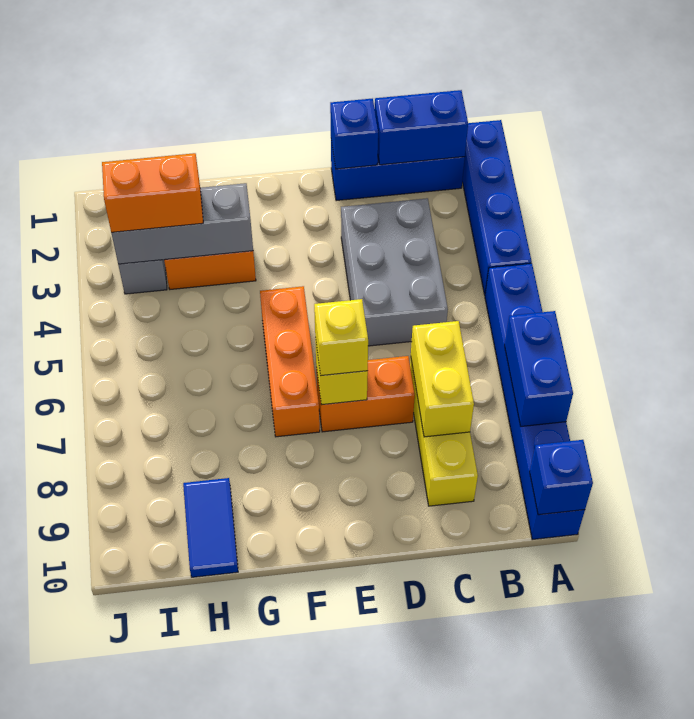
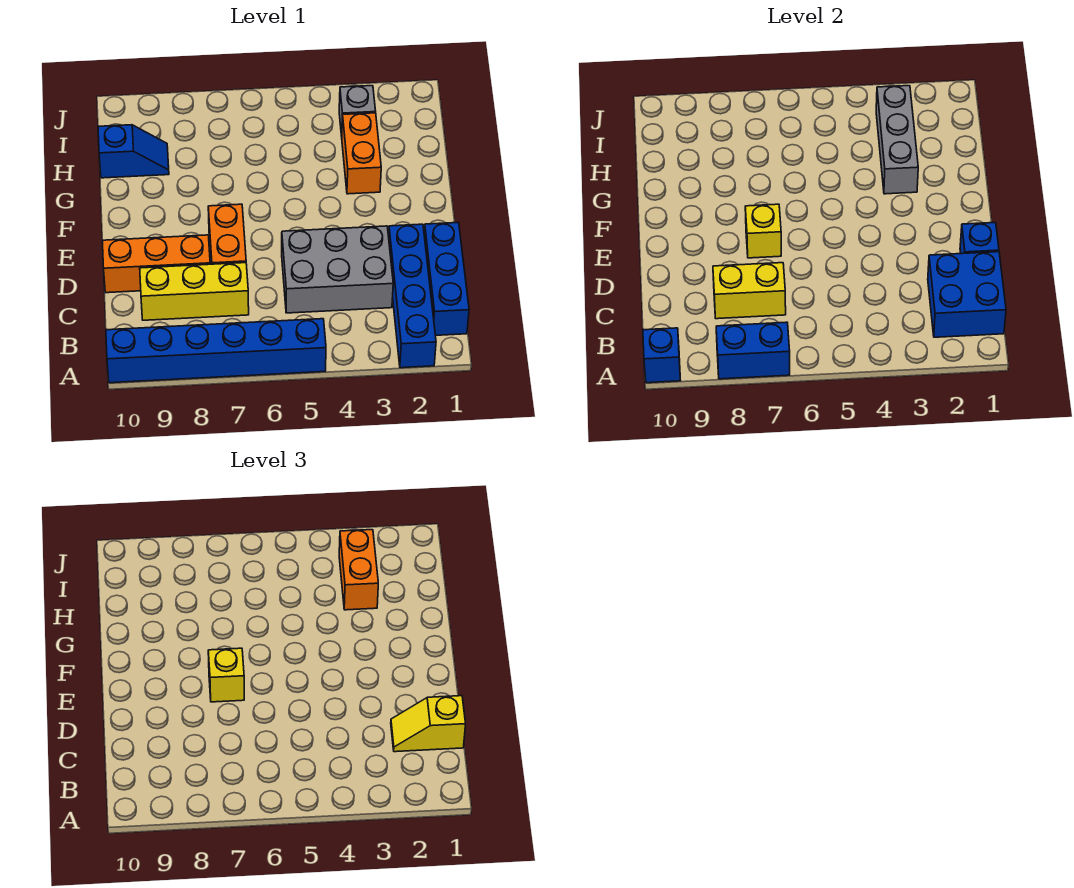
blue 1x4 brick [462,120,532,295] -> blue 1x4 brick turned to [389,224,436,368]
blue 1x2 brick [375,90,468,165] -> blue 2x2 brick [928,252,1006,337]
none -> yellow 1x2 slope [391,696,466,752]
orange 1x3 brick [260,286,320,437] -> orange 1x3 brick moved to [102,235,210,293]
blue 1x2 tile [183,478,238,577] -> blue 1x2 slope [98,125,169,178]

